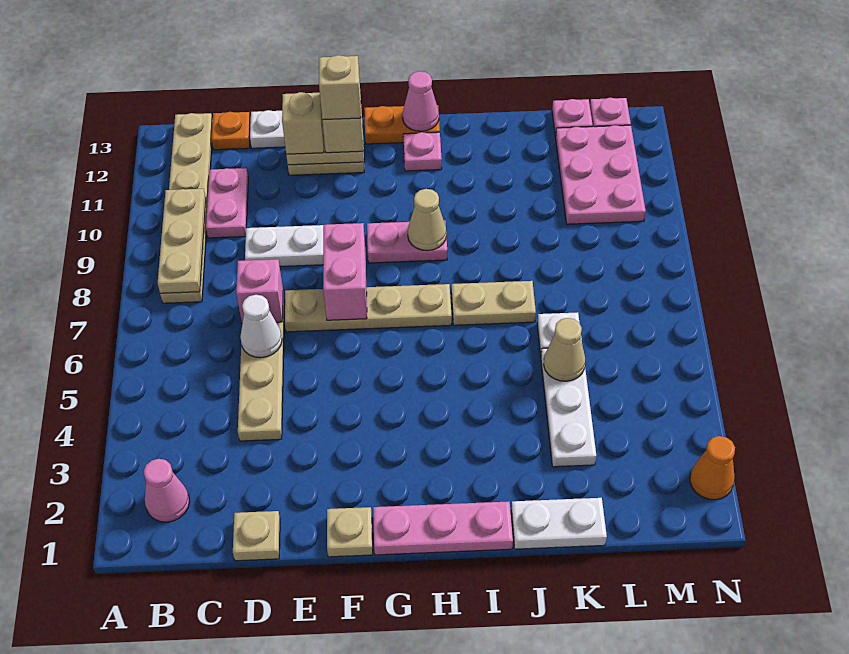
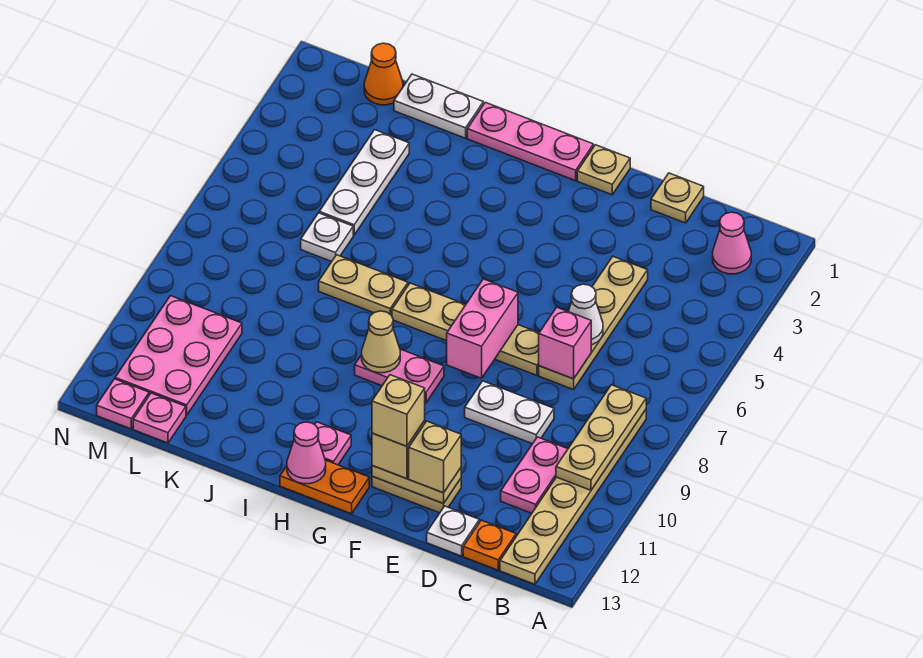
tan 1x1 cone [544,318,585,381] -> none
orange 1x1 cone [690,436,735,500] -> orange 1x1 cone moved to [364,43,403,105]

